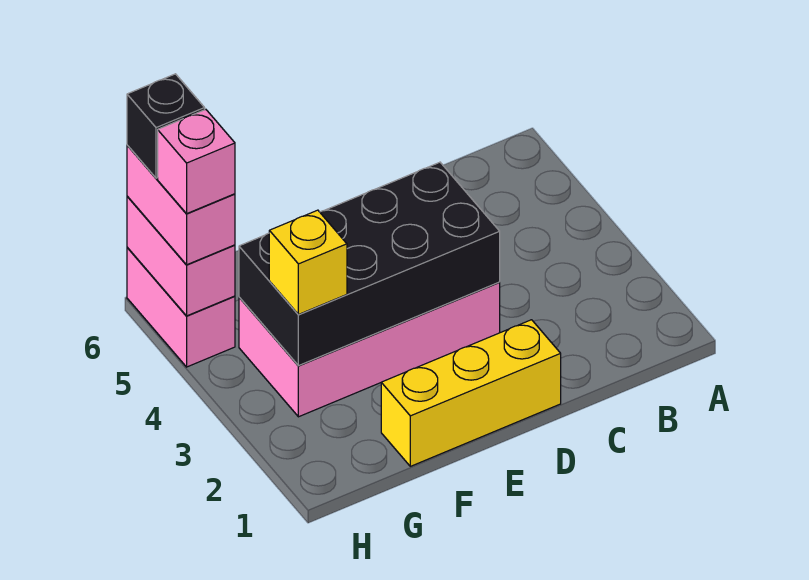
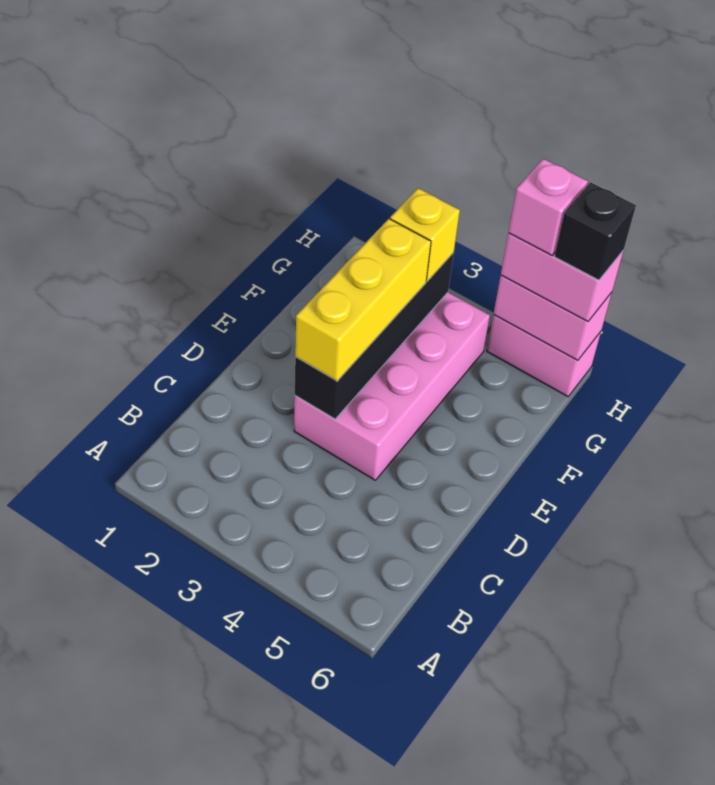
yellow 1x3 brick [381,320,561,466] -> yellow 1x3 brick moved to [295,219,431,381]
black 2x4 brick [239,162,500,366] -> black 1x4 brick [295,253,454,419]

